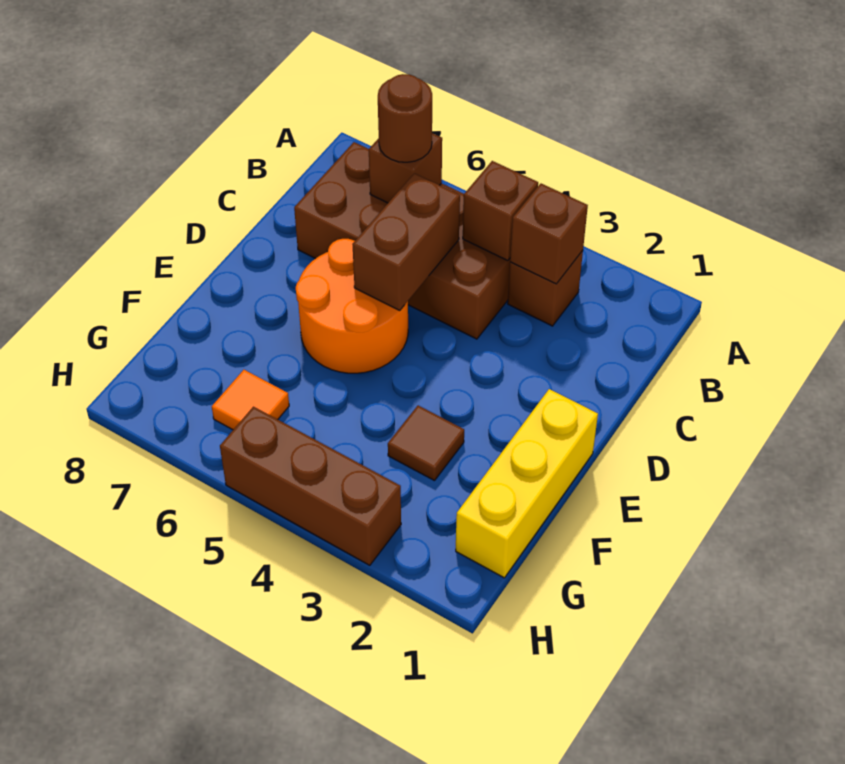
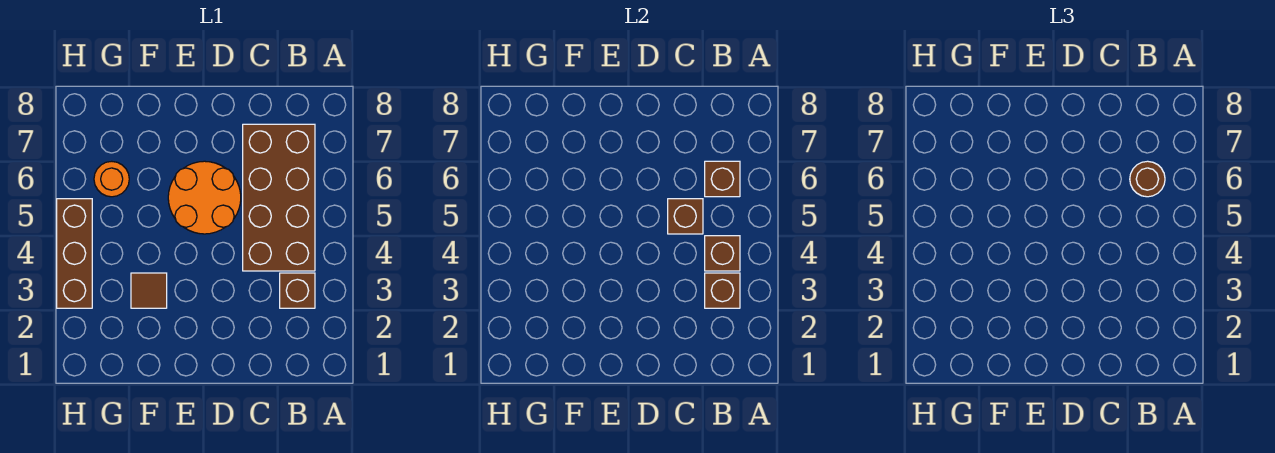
brown 1x2 brick [352,173,460,310] -> brown 1x1 brick [668,199,703,234]
yellow 1x3 brick [456,389,598,578] -> none
orange 1x1 tile [212,370,289,430] -> orange 1x1 round brick [94,161,129,197]

